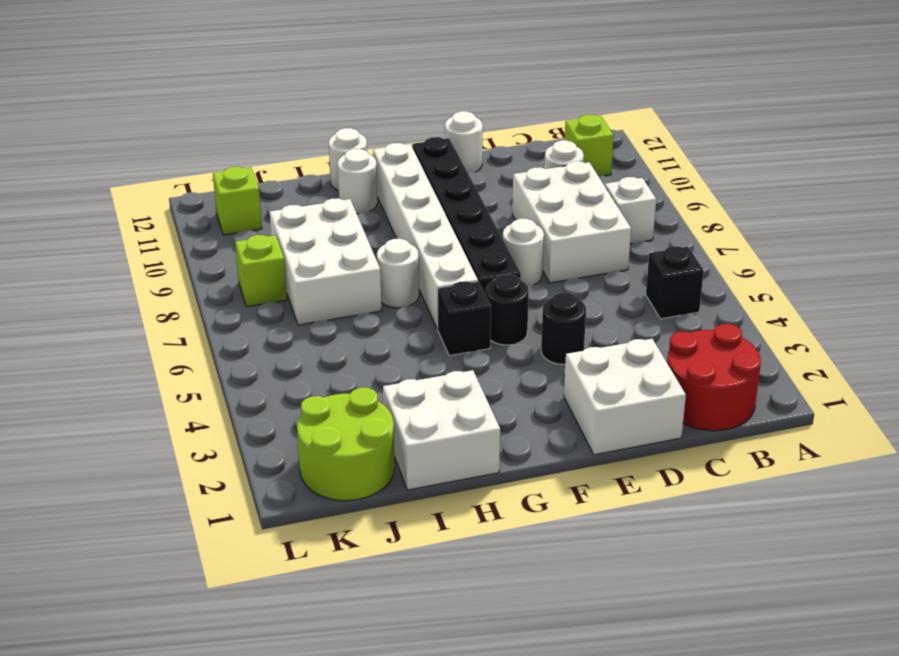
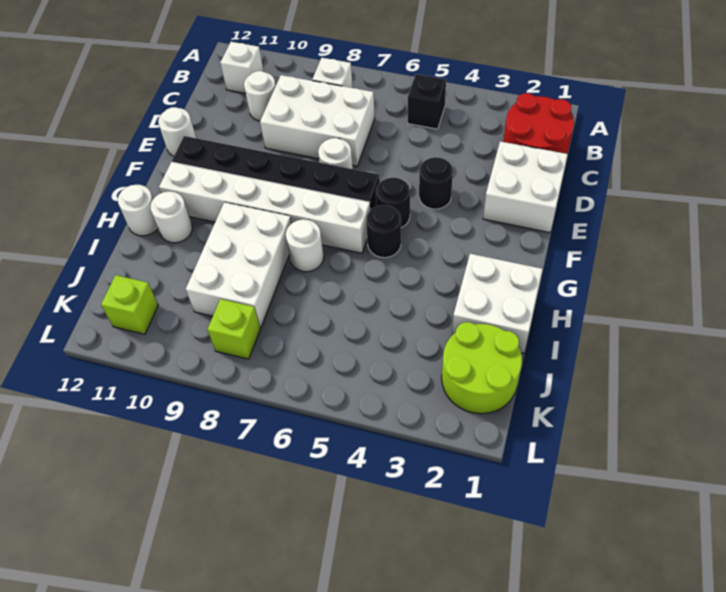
lime 1x1 brick [564,115,614,176] -> white 1x1 brick [220,42,264,94]
black 1x1 brick [438,281,491,356] -> black 1x1 round brick [366,205,401,258]
white 2x3 brick [270,198,382,325] -> white 2x3 brick turned to [186,202,292,327]

